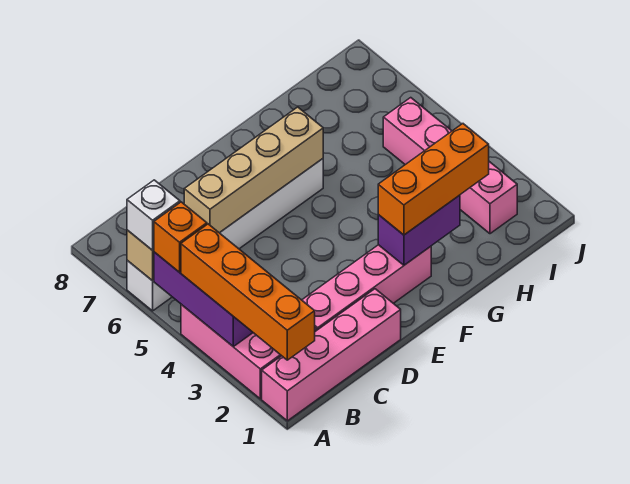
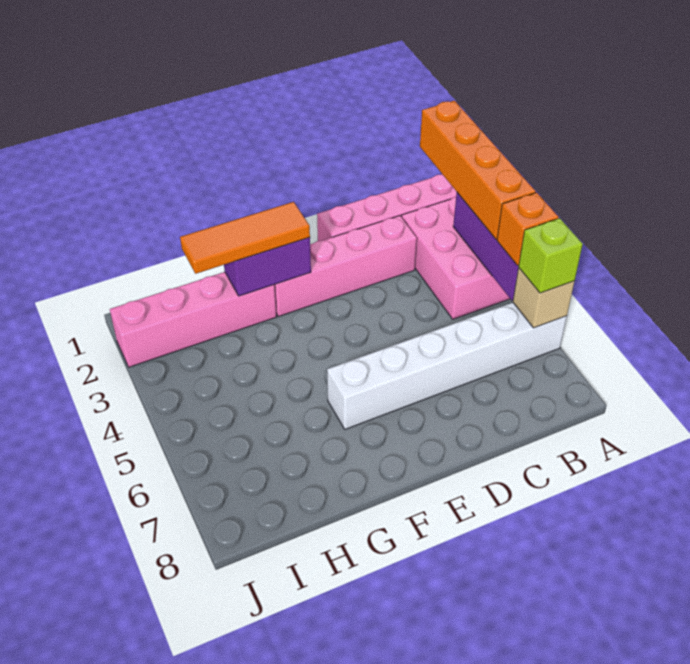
white 1x1 brick [127,180,180,250] -> lime 1x1 brick [518,218,583,293]
tan 1x4 brick [184,107,323,233] -> none
orange 1x3 brick [378,124,489,235] -> orange 1x3 tile [180,202,310,274]
pink 1x4 brick [383,98,517,234] -> pink 1x4 brick turned to [110,272,276,367]

